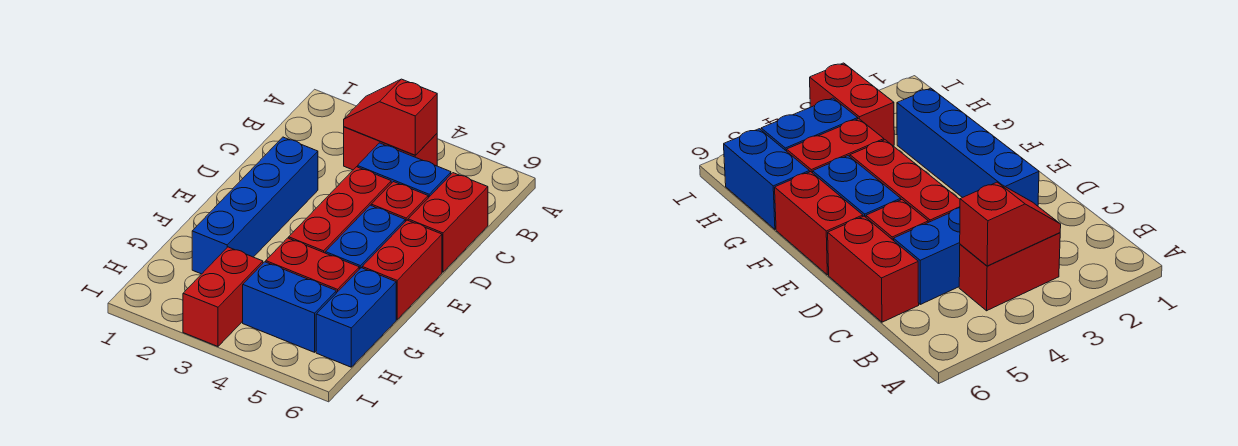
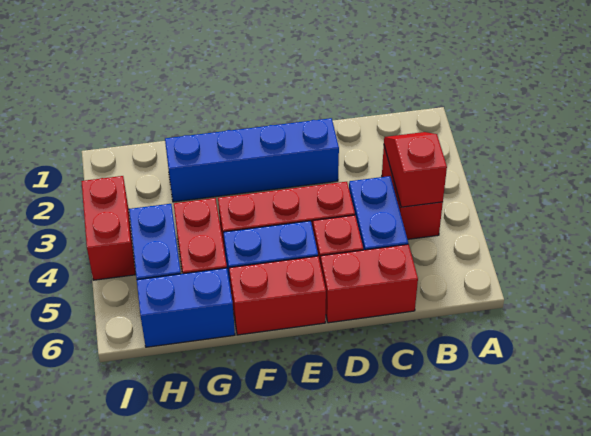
red 1x2 brick [183,247,263,346] -> red 1x2 brick turned to [81,176,135,280]

